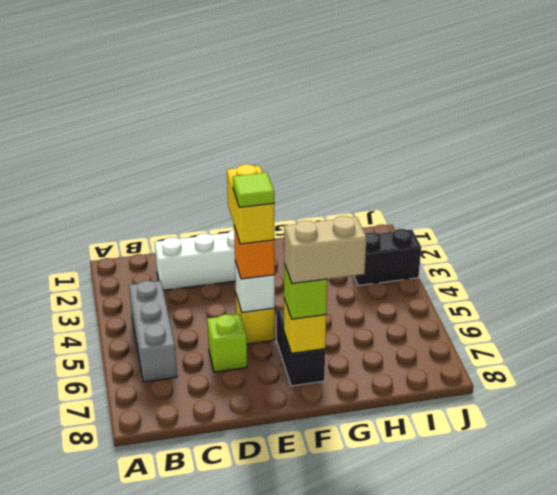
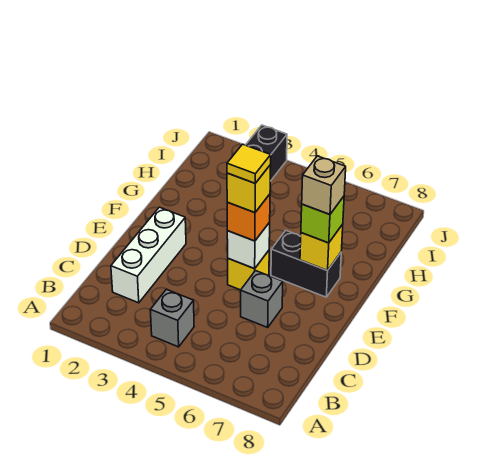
grey 1x3 brick [129,281,177,382] -> grey 1x1 brick [150,289,194,347]
lime 1x1 brick [207,314,247,372] -> grey 1x1 brick [241,271,283,327]
yellow 1x2 brick [227,164,274,244] -> yellow 1x1 brick [227,165,271,213]
lime 1x1 tile [233,172,274,207] -> yellow 1x1 tile [227,144,271,183]
tan 1x2 brick [284,216,367,284] -> tan 1x1 brick [302,156,346,214]

